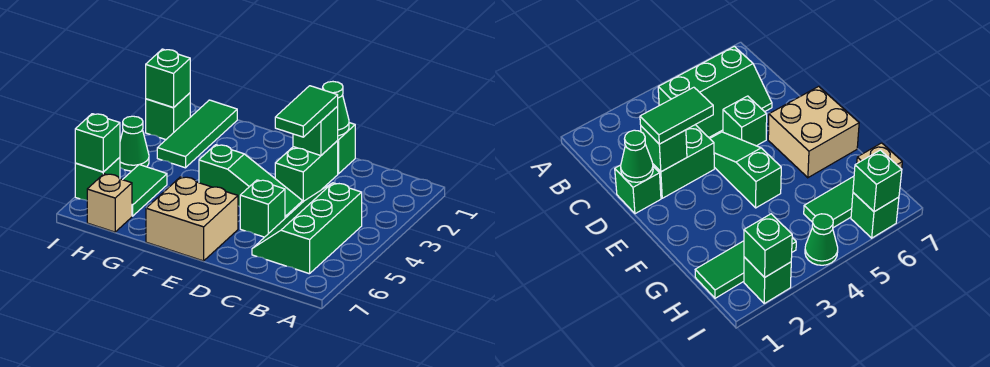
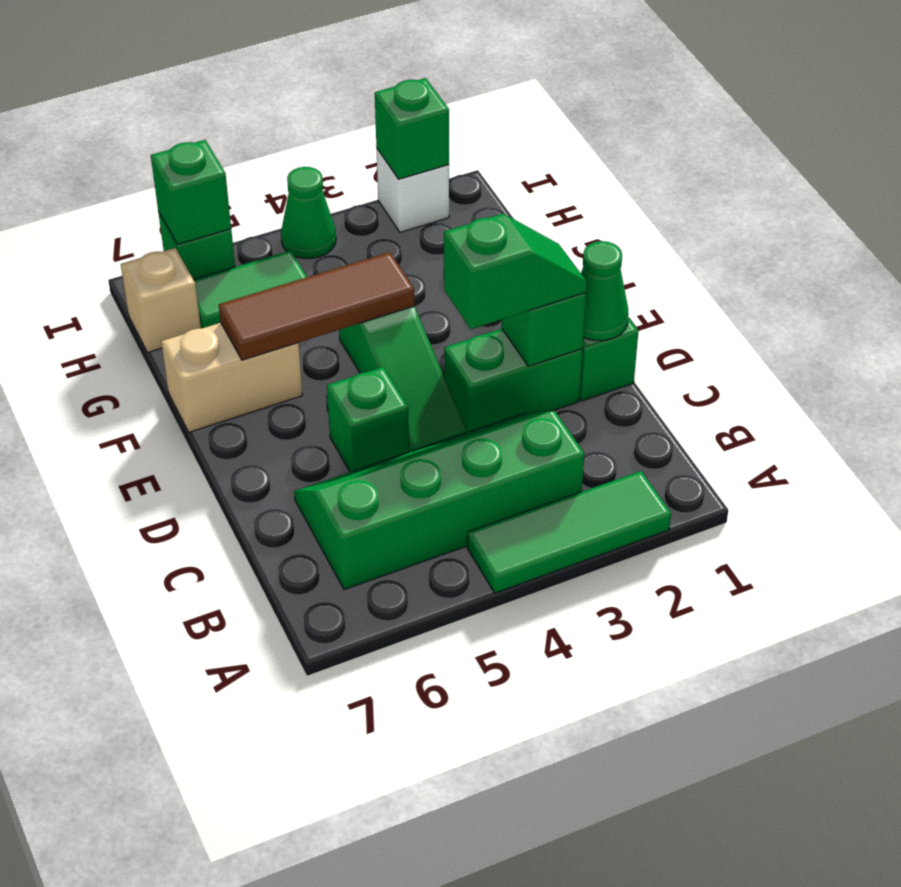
green 2x3 slope [252,183,362,274] -> green 2x4 slope [294,411,584,590]
green 1x2 tile [275,86,338,137] -> green 1x2 slope [444,214,587,329]
tan 2x2 brick [146,177,238,261] -> tan 1x2 brick [161,323,302,432]
none -> brown 1x3 tile [219,252,414,360]
green 1x3 tile [157,100,237,168] -> green 1x3 tile moved to [467,471,671,593]
green 1x1 brick [146,93,190,139] -> white 1x1 brick [376,148,449,232]

